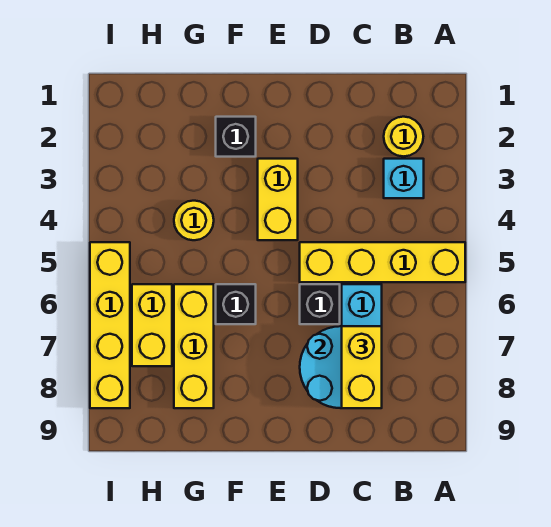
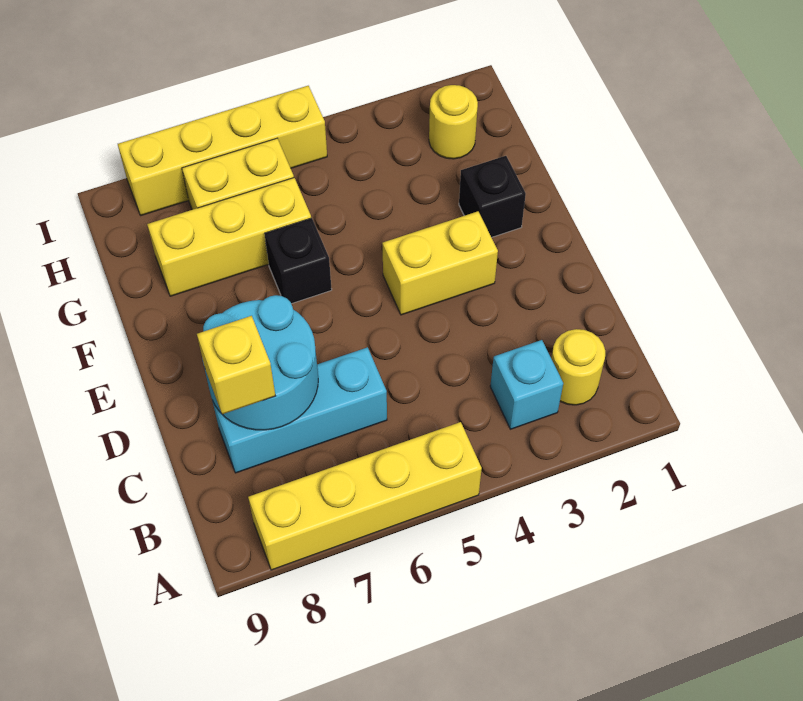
yellow 1x4 brick [300,242,465,282] -> yellow 1x4 brick turned to [248,422,482,570]
yellow 1x2 brick [342,326,382,408] -> yellow 1x1 brick [197,316,275,414]
black 1x1 brick [300,284,340,324] -> none
yellow 1x1 round brick [174,201,214,240] -> yellow 1x1 round brick moved to [429,85,478,159]

